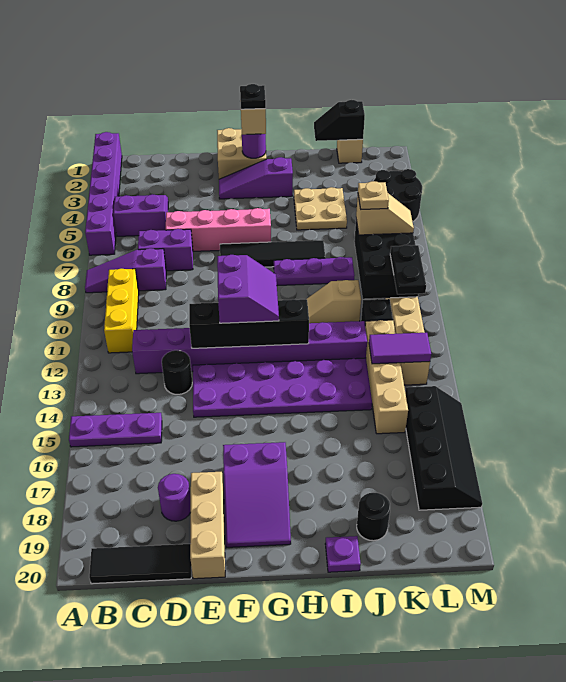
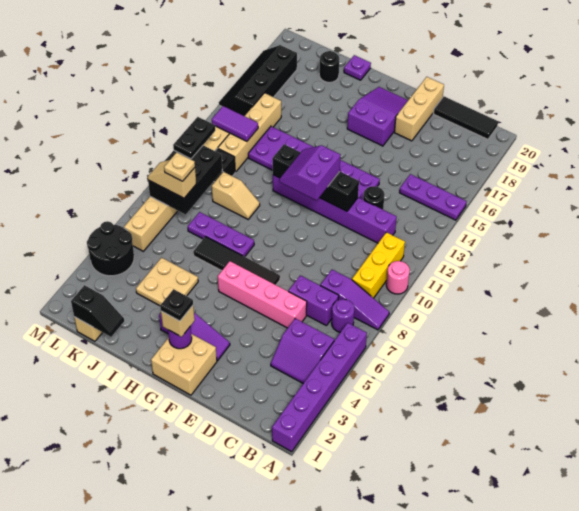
none -> pink 1x1 round brick [386,261,410,294]
purple 1x8 brick [132,321,367,374] -> purple 1x6 brick [273,175,397,243]
purple 1x1 round brick [158,474,191,521] -> purple 1x1 round brick moved to [332,299,354,332]

